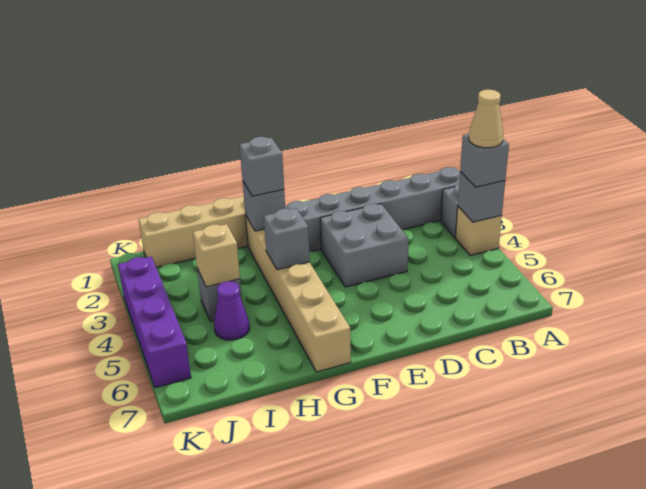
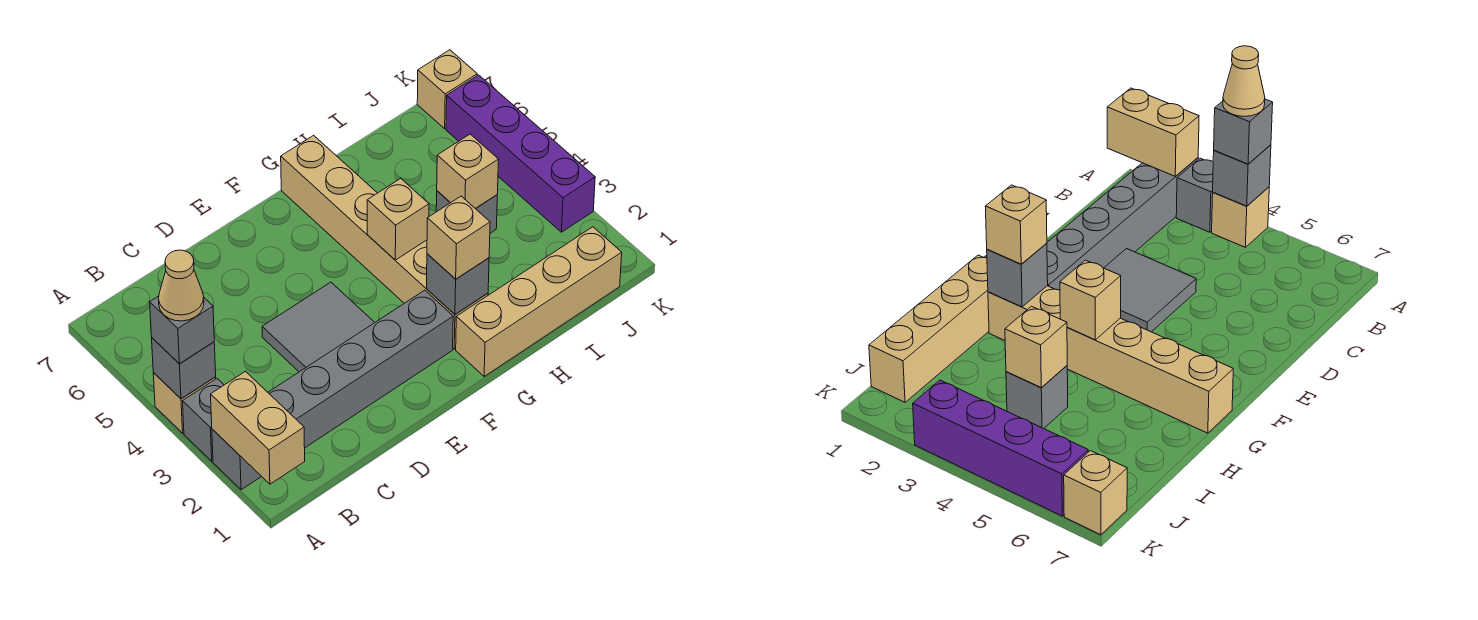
none -> tan 1x2 brick [211,372,305,484]
grey 2x2 brick [320,204,409,287] -> grey 2x2 tile [262,282,375,372]
grey 1x1 brick [240,137,284,196] -> tan 1x1 brick [427,196,490,279]
grey 1x1 brick [264,208,310,270] -> tan 1x1 brick [367,179,429,260]
purple 1x1 cone [214,281,250,340] -> none
none -> tan 1x1 brick [417,50,477,128]

